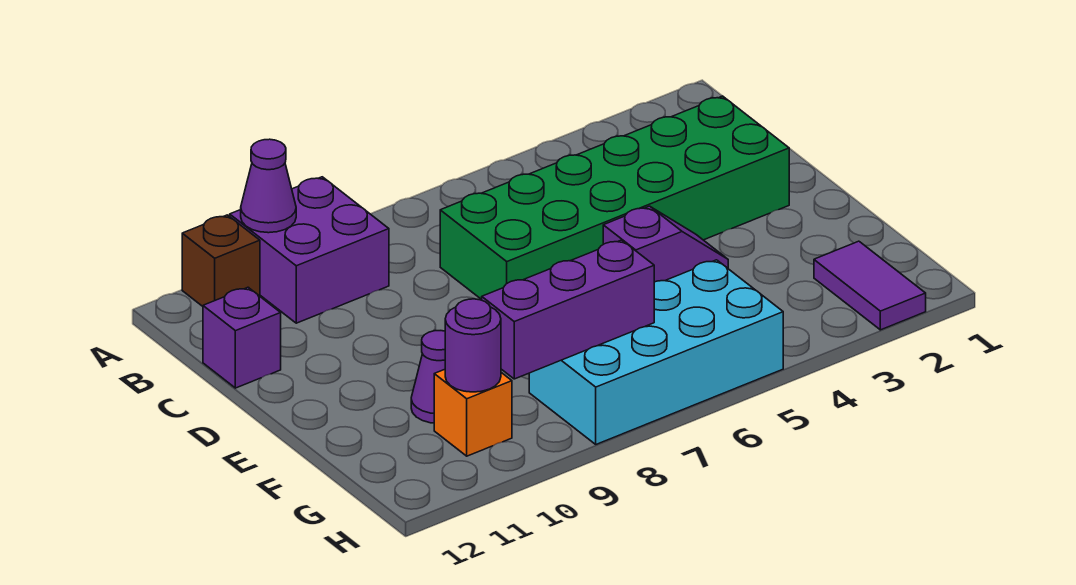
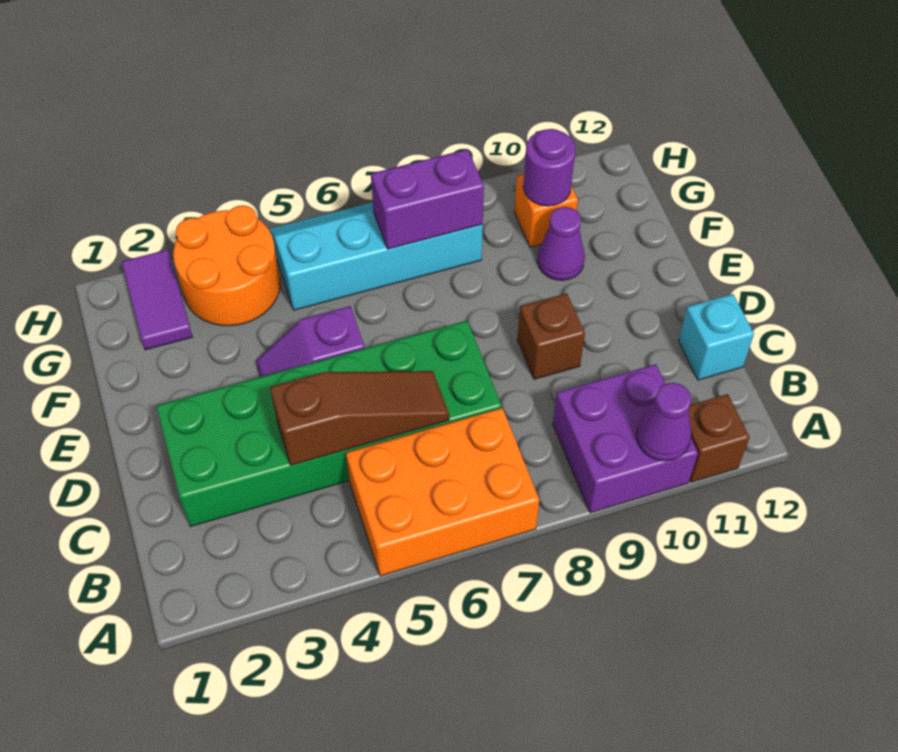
none -> orange 2x3 brick [346,408,539,576]
none -> brown 1x3 slope [270,371,449,465]
purple 1x1 brick [203,287,281,388] -> cyan 1x1 brick [679,294,754,380]
none -> brown 1x1 brick [517,293,585,379]
none -> orange 2x2 round brick [173,205,280,326]
cyan 2x4 brick [529,260,783,444] -> cyan 2x4 slope [269,202,483,310]
purple 1x3 brick [482,240,654,379] -> purple 1x2 brick [371,149,484,249]

